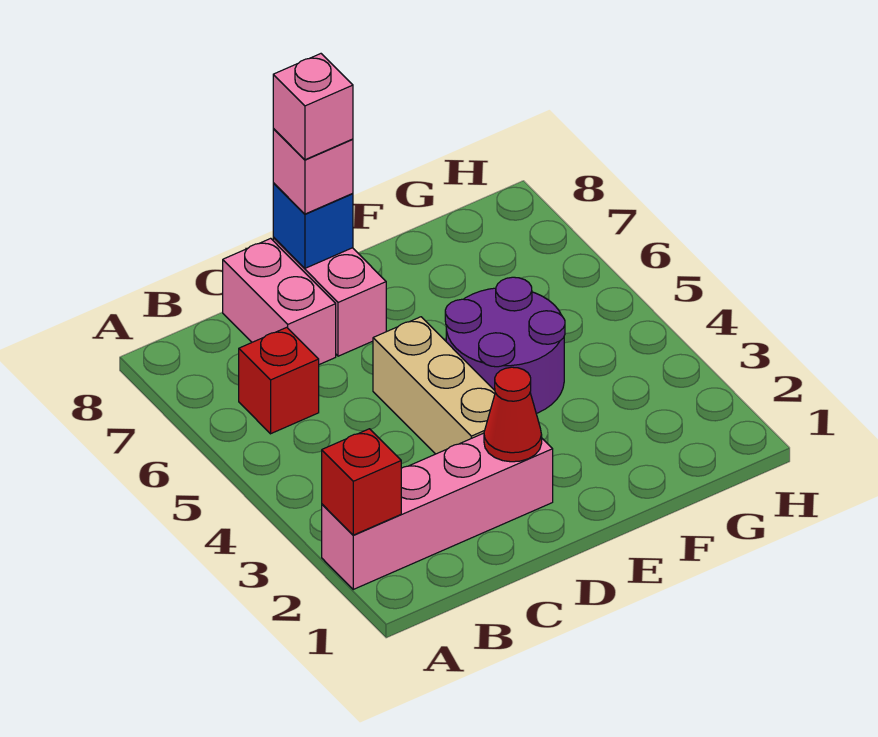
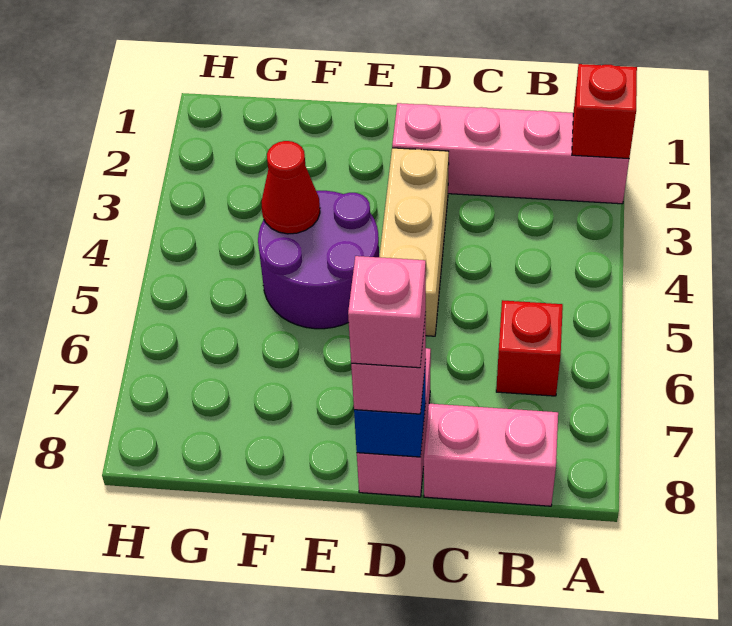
pink 1x2 brick [223,238,336,365] -> pink 1x2 brick turned to [424,404,558,506]
red 1x1 cone [484,367,542,462] -> red 1x1 cone moved to [261,141,320,234]

